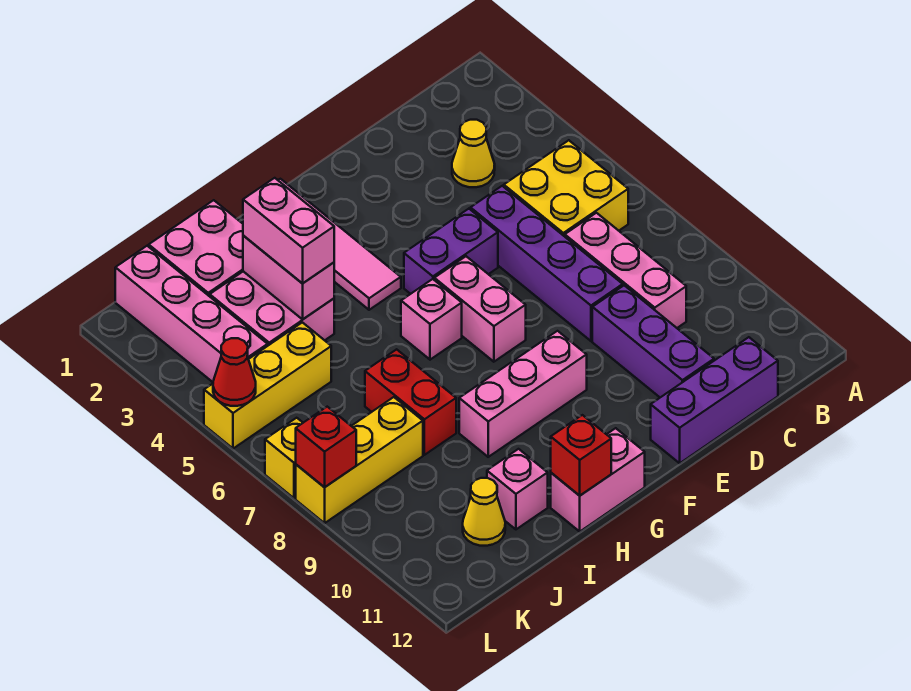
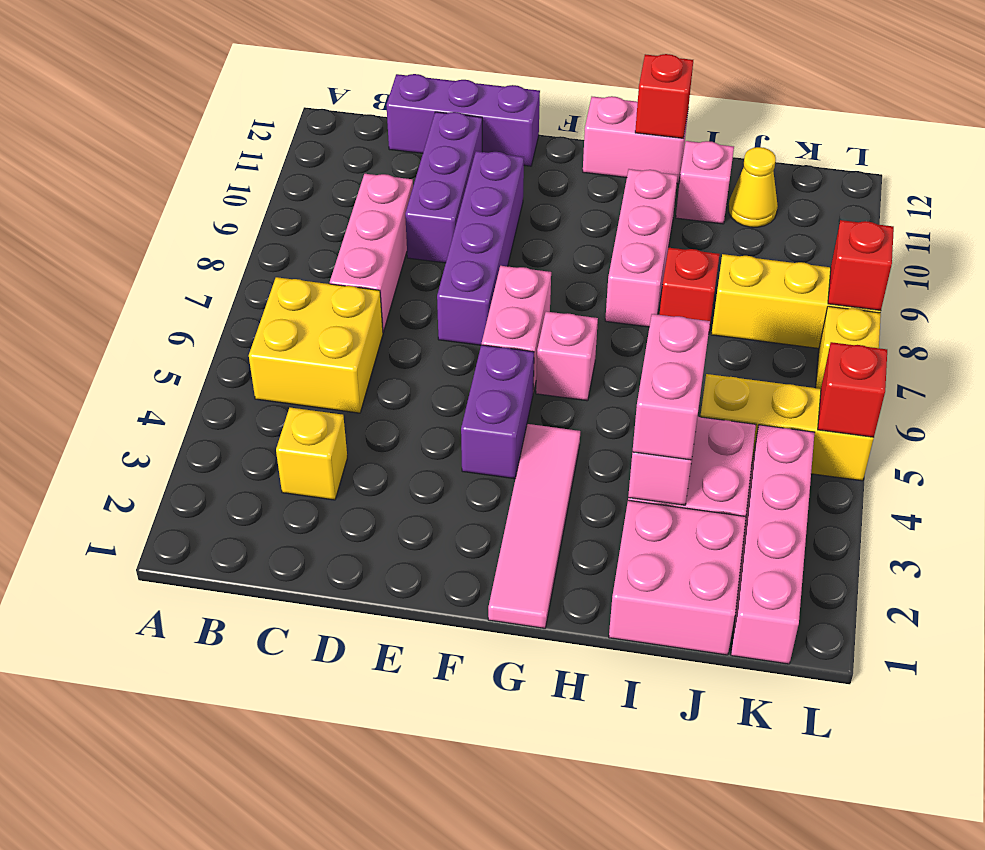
yellow 1x1 cone [452,120,495,187] -> yellow 1x1 brick [276,408,347,500]
purple 1x4 brick [471,186,623,341] -> purple 1x4 brick moved to [437,151,524,345]
purple 1x2 brick [404,209,498,294] -> purple 1x2 brick turned to [461,345,534,479]
pink 1x3 brick [459,331,587,457] -> pink 1x3 brick turned to [605,169,677,327]
red 1x2 brick [365,349,456,455] -> red 1x1 brick [660,248,720,329]
red 1x1 cone [213,338,256,406] -> red 1x1 brick [818,342,887,438]

